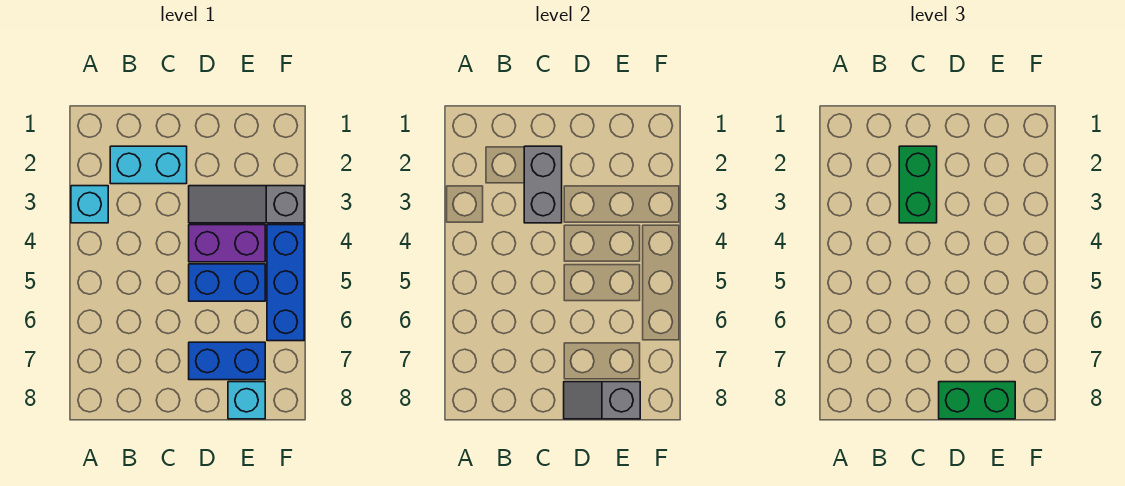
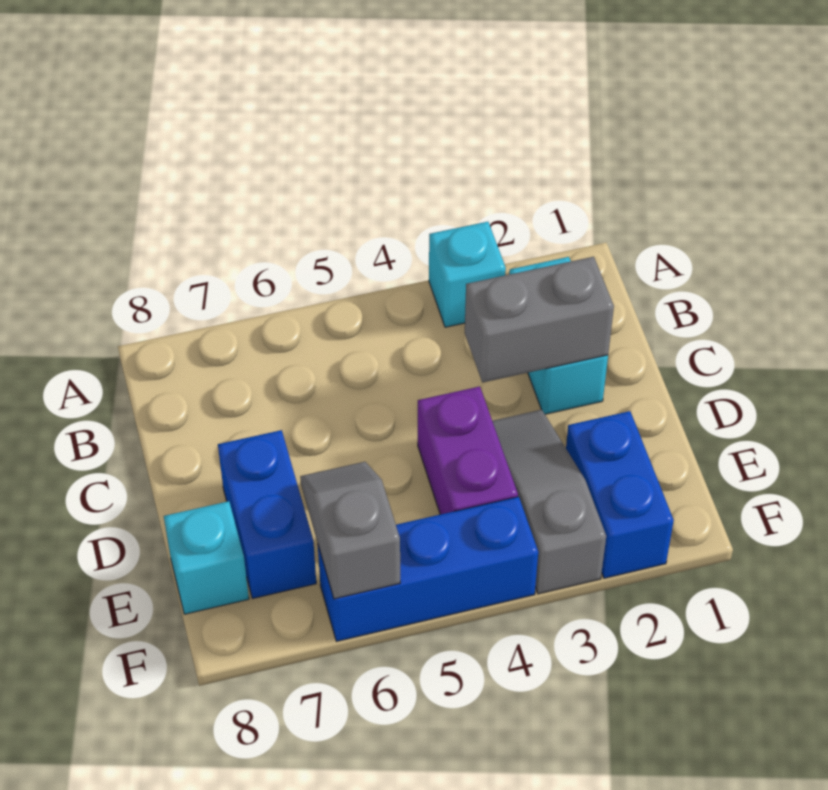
green 1x2 brick [899,146,937,223] -> none
blue 1x2 brick [189,264,265,301] -> blue 1x2 brick moved to [566,411,674,578]
grey 1x2 slope [564,382,640,419] -> grey 1x2 slope moved to [300,462,400,599]
green 1x2 brick [939,382,1015,419] -> none

